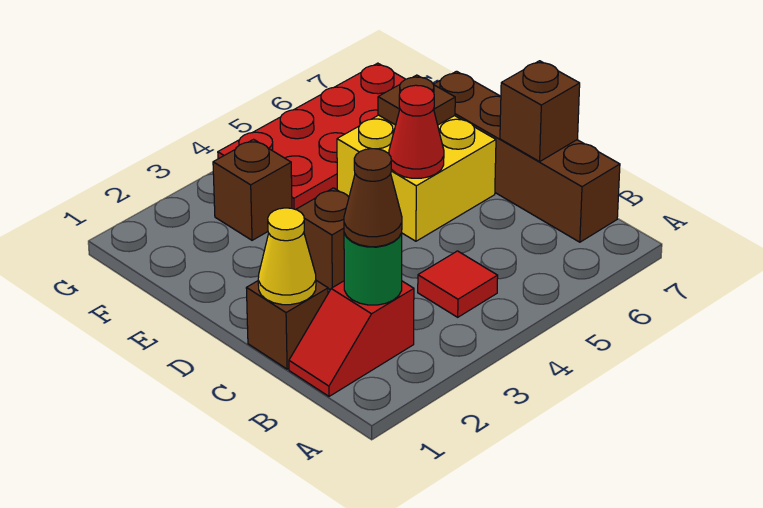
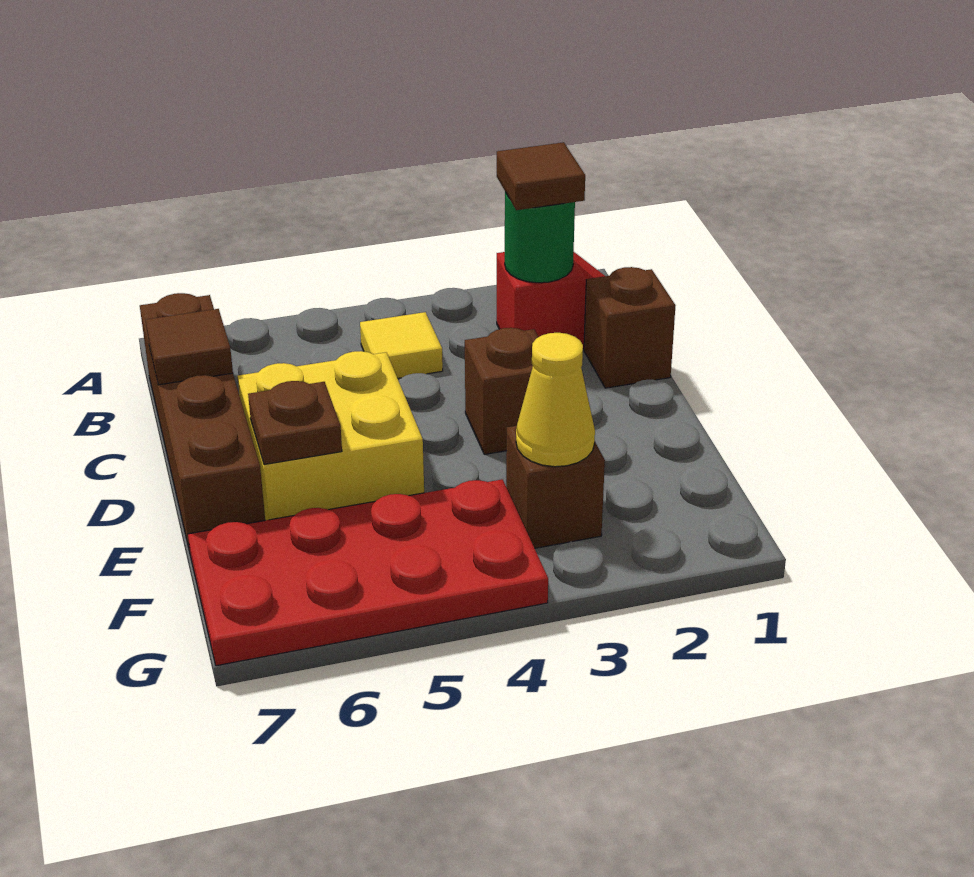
brown 1x1 cone [344,149,402,247] -> brown 1x1 tile [497,142,585,210]
red 1x1 tile [418,251,498,317] -> yellow 1x1 tile [360,312,443,378]
yellow 1x1 cone [258,208,316,305] -> yellow 1x1 cone moved to [516,333,595,467]
brown 1x1 brick [500,61,580,162] -> brown 1x1 tile [146,309,233,385]
red 1x1 cone [389,85,444,178] -> none

